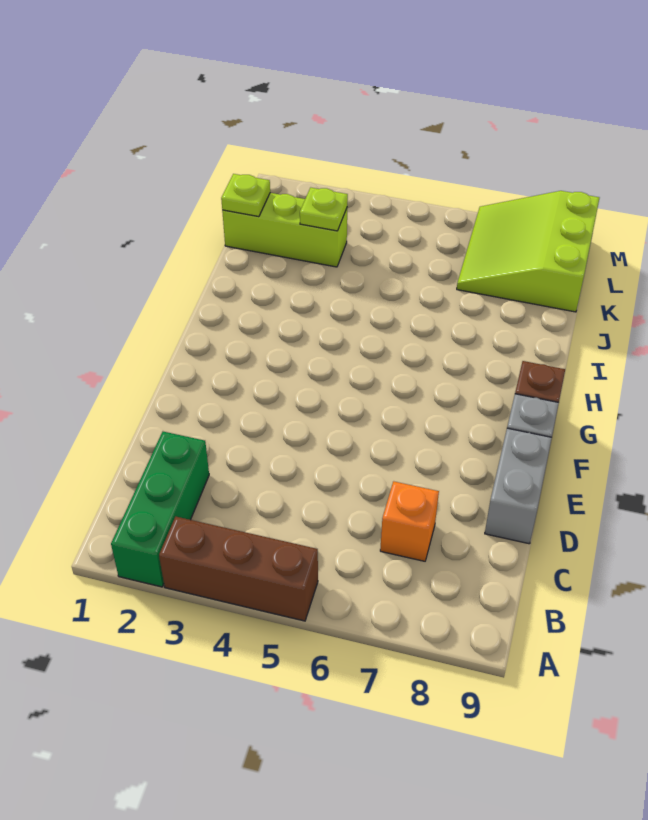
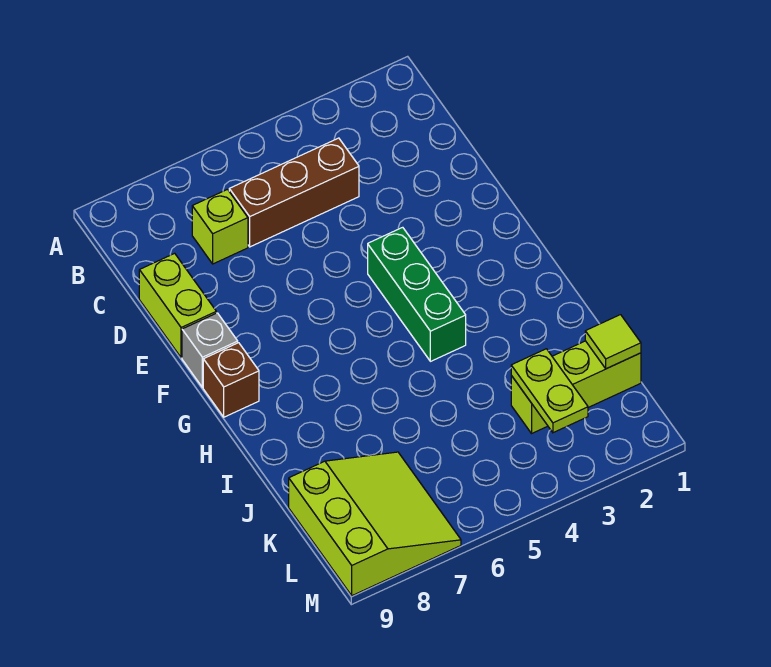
green 1x3 brick [111,432,209,587] -> green 1x3 brick moved to [368,227,466,361]
brown 1x3 brick [159,517,318,621] -> brown 1x3 brick moved to [229,138,359,247]
orange 1x1 brick [380,481,439,561] -> lime 1x1 brick [192,189,248,264]
grey 1x2 brick [485,428,552,544] -> lime 1x2 brick [139,253,216,358]
lime 1x1 plate [221,174,270,217] -> lime 1x1 tile [585,315,641,369]
lime 1x1 plate [300,188,348,231] -> lime 1x2 plate [511,349,588,433]

